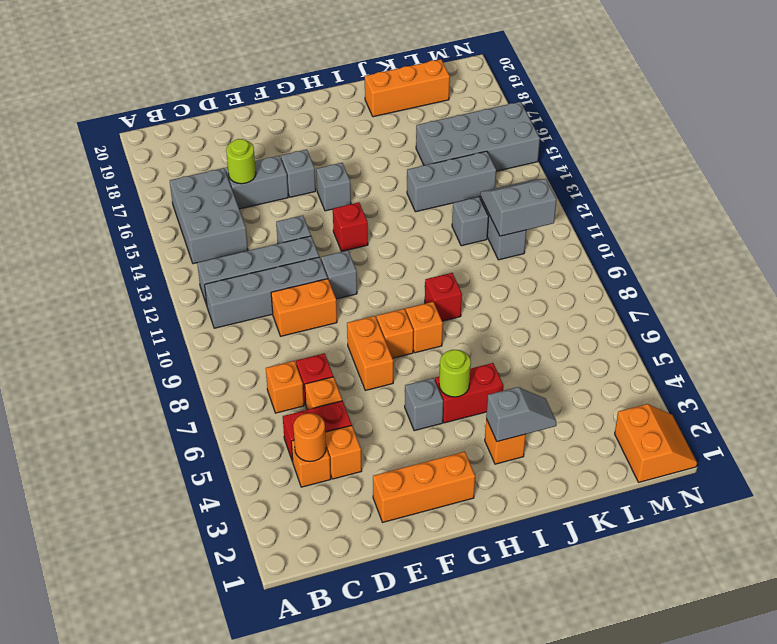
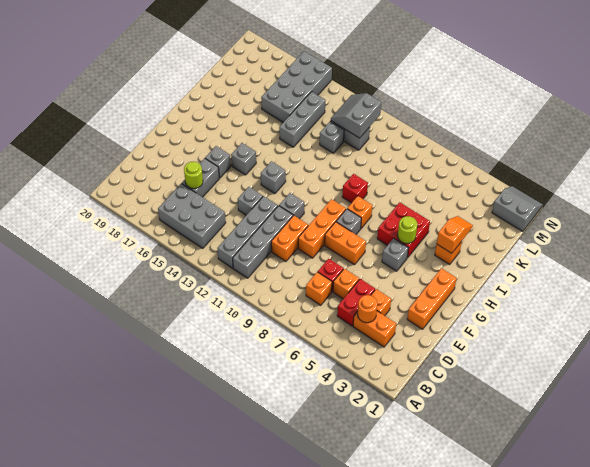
orange 1x1 brick [291,440,331,487] -> orange 1x2 brick [353,311,396,347]
orange 1x1 brick [377,309,414,358] -> grey 1x1 brick [336,209,361,234]
red 1x1 brick [333,202,368,251] -> grey 1x1 brick [261,161,286,194]
red 1x2 brick [435,363,504,423] -> red 2x2 brick [377,202,430,258]
grey 1x2 slope [486,387,557,442] -> orange 1x2 slope [437,216,473,253]
orange 1x3 brick [365,59,450,117] -> orange 1x3 brick moved to [298,199,346,258]
orange 2x2 slope [615,404,697,482] -> grey 2x2 slope [492,186,543,231]

